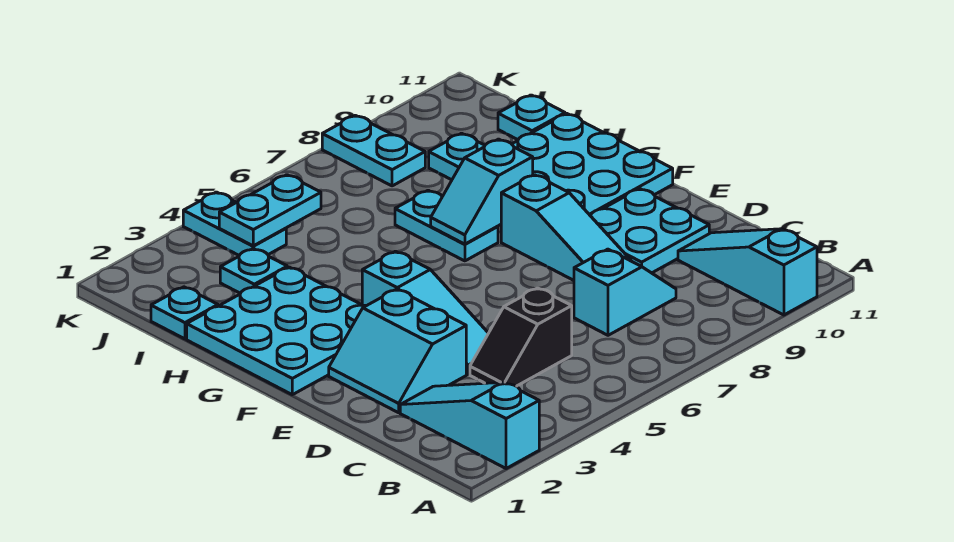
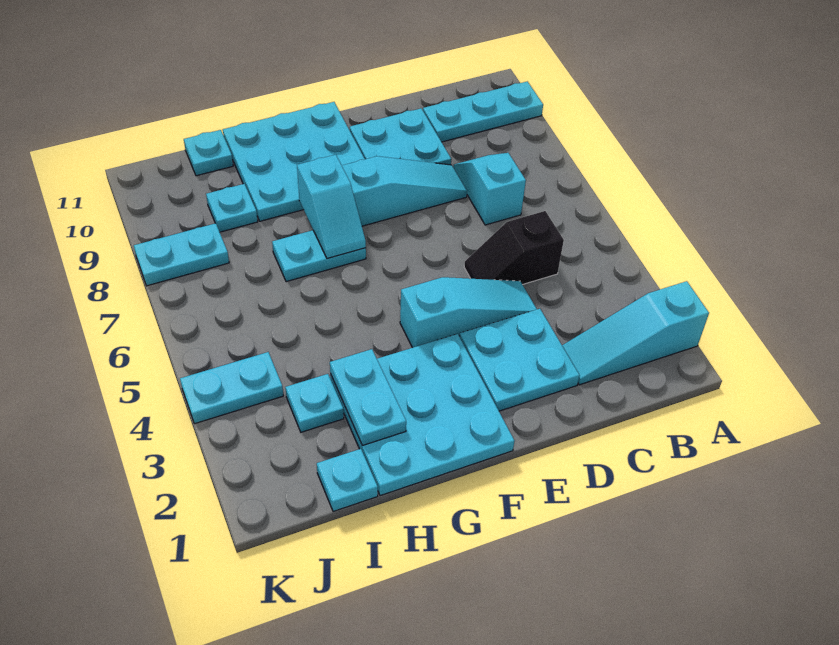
cyan 1x3 slope [678,229,817,315] -> cyan 1x3 plate [423,81,543,142]
black 1x2 slope [470,288,572,386] -> black 1x2 slope turned to [464,211,564,284]
cyan 2x2 slope [329,289,466,413] -> cyan 2x2 plate [459,309,580,411]
cyan 1x2 plate [219,175,321,246] -> cyan 1x2 plate moved to [330,349,406,446]

